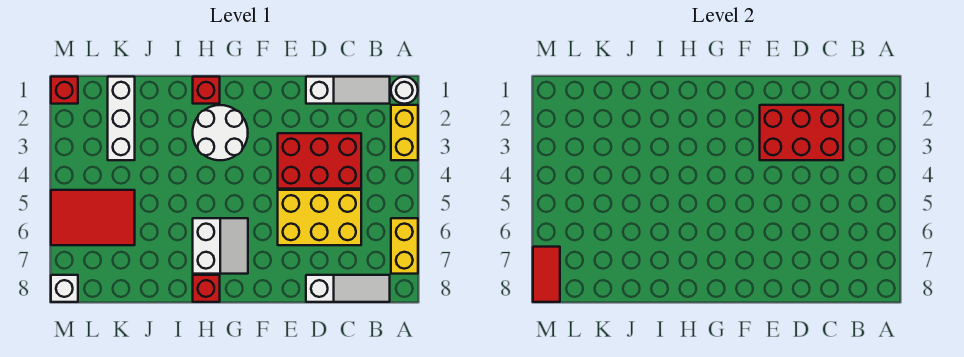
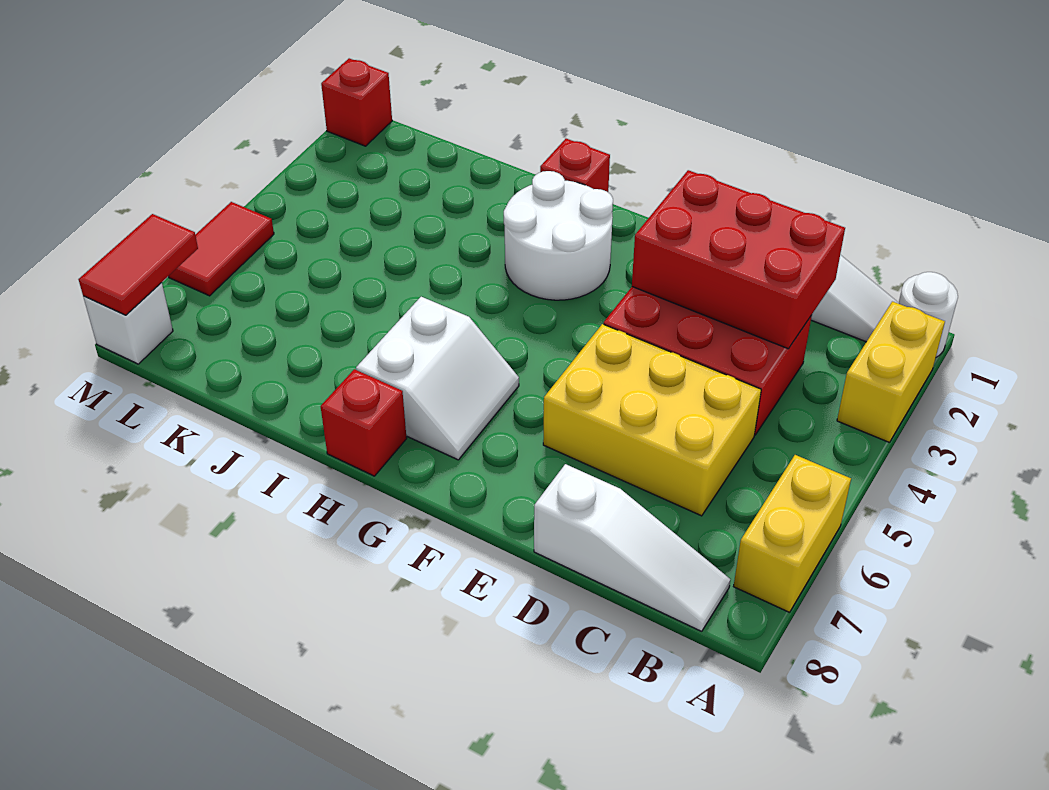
white 1x3 brick [108,77,135,160] -> none
red 2x3 tile [51,190,135,245] -> red 1x2 tile [168,202,274,296]

